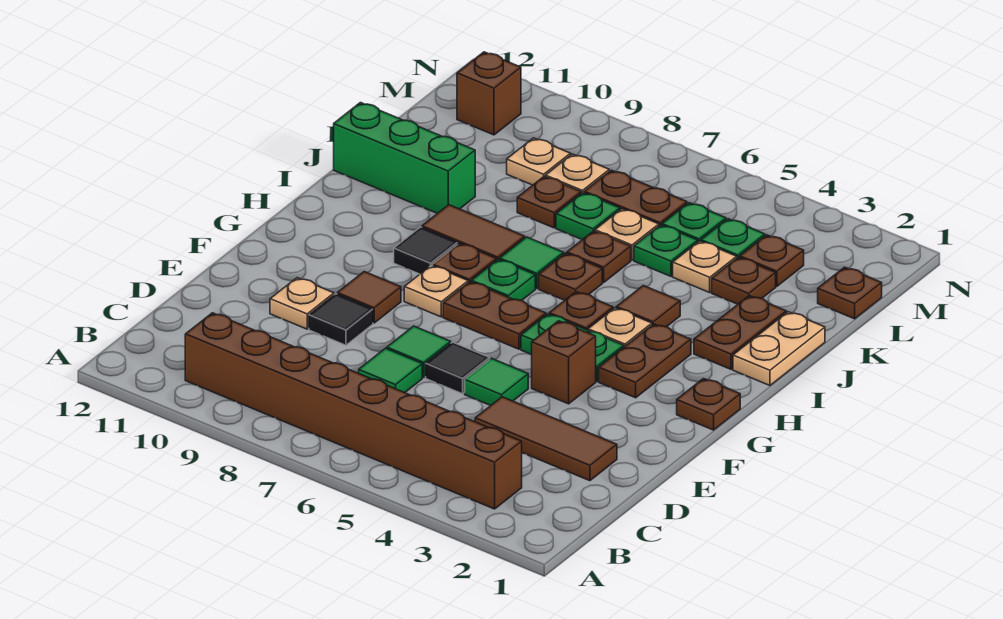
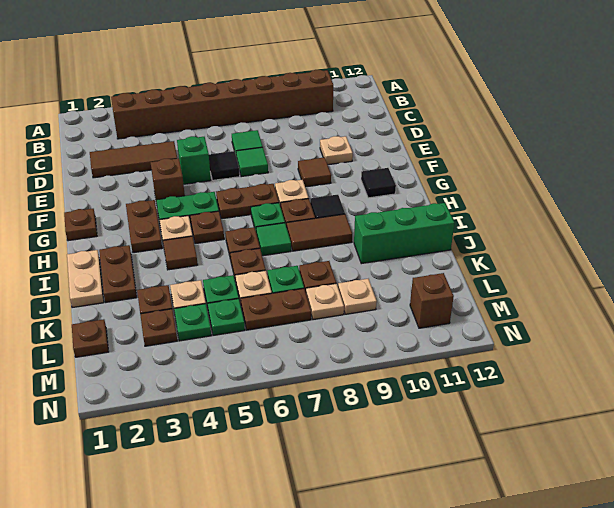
green 1x1 tile [465,358,528,406] -> green 1x1 brick [177,136,211,184]
black 1x1 tile [309,294,373,345] -> black 1x1 tile moved to [361,168,396,198]

